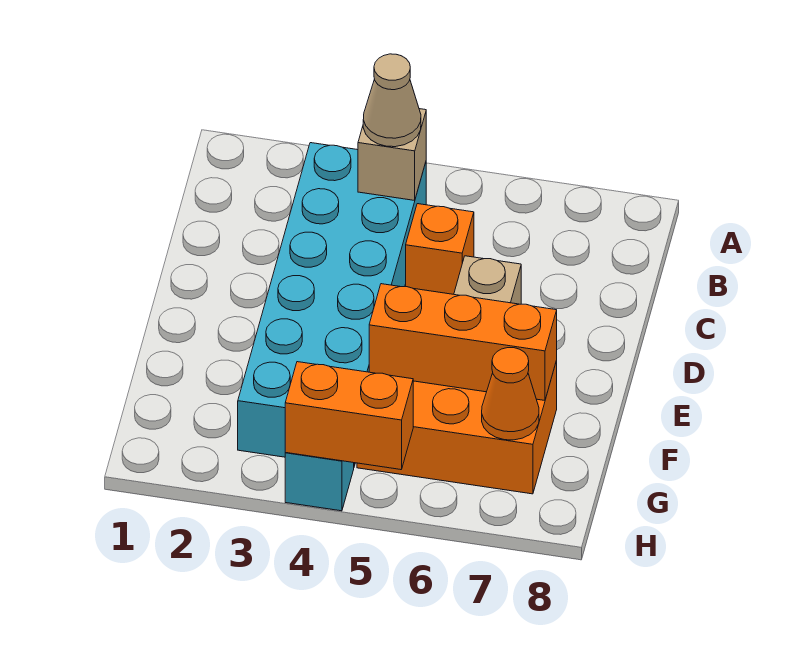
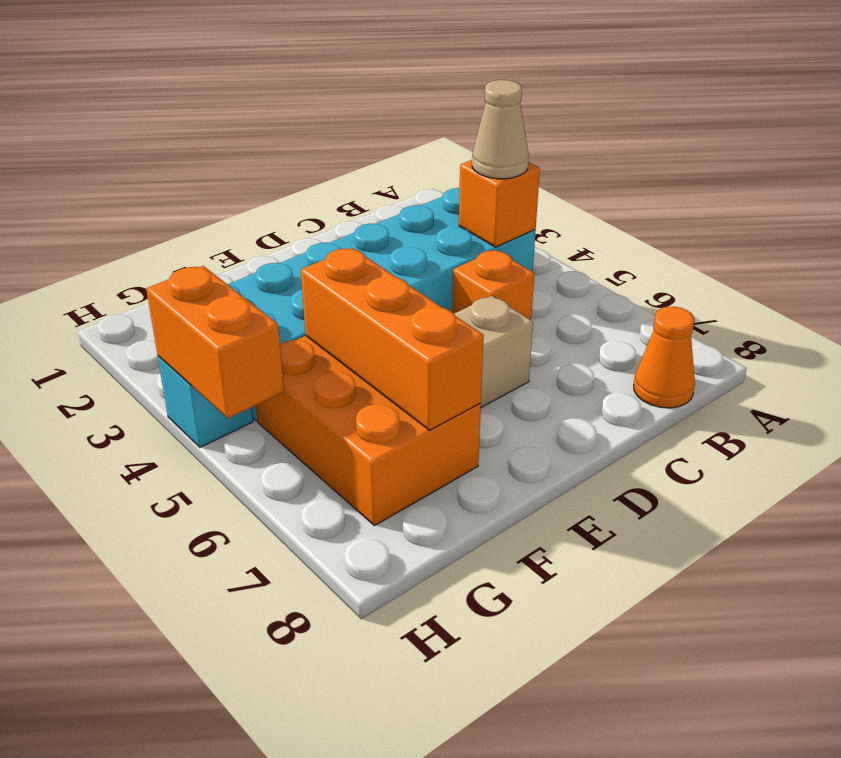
tan 1x1 brick [358,109,426,200] -> orange 1x1 brick [459,160,540,247]
orange 1x1 cone [482,348,539,440] -> orange 1x1 cone moved to [634,307,695,408]

